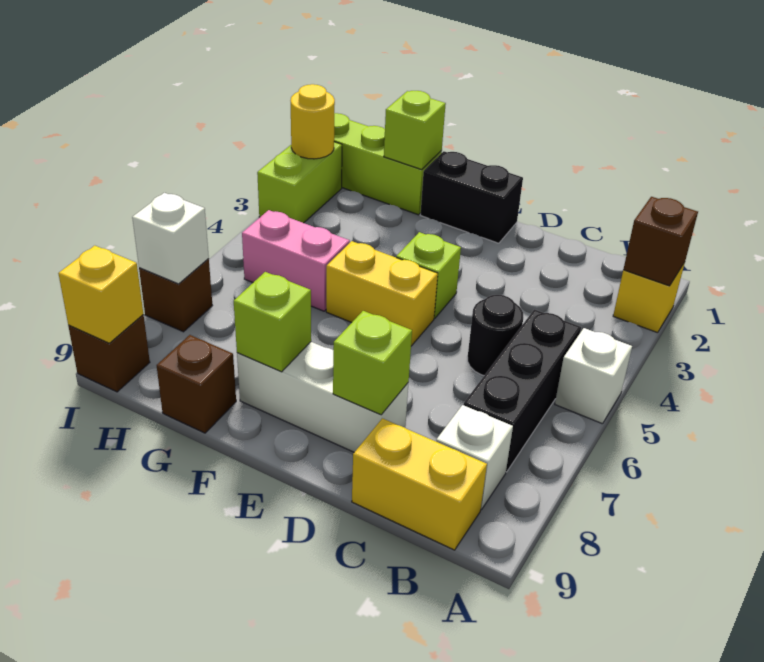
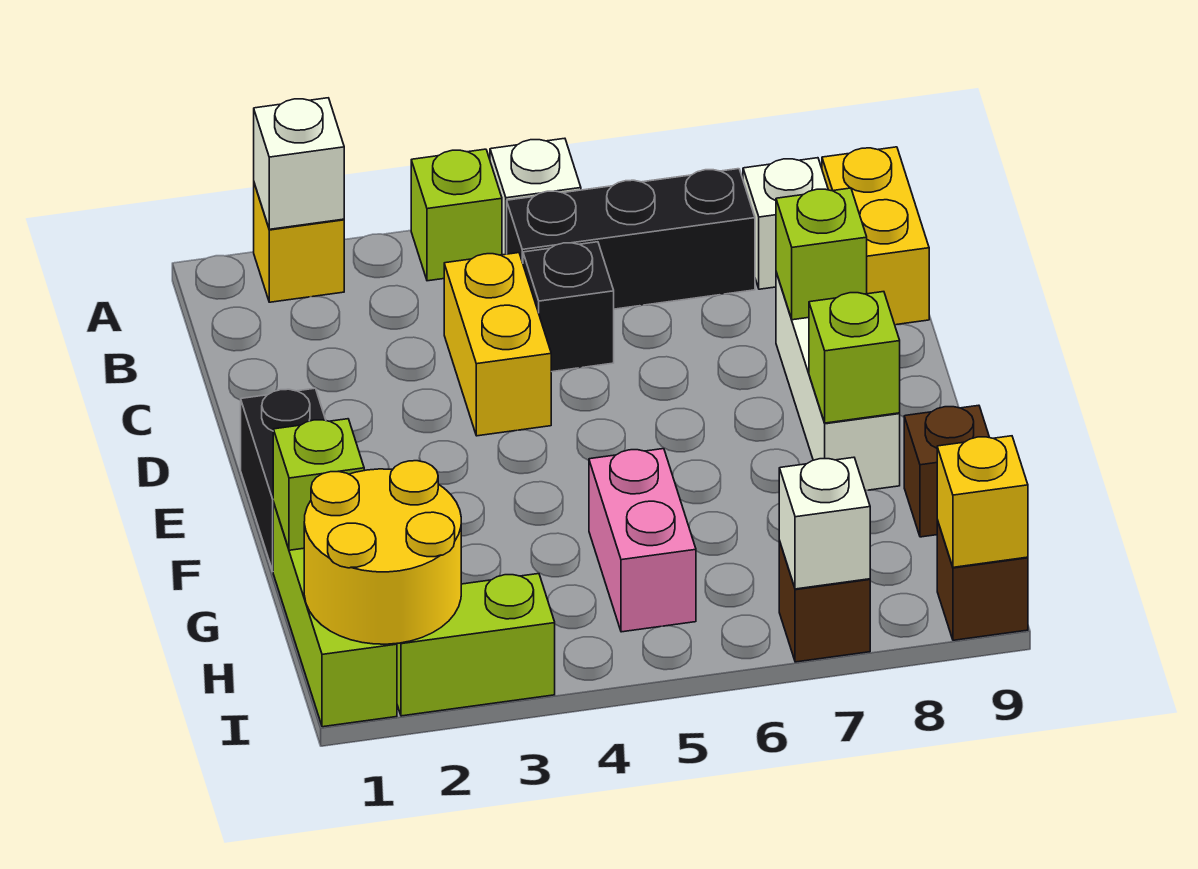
brown 1x1 brick [623,197,698,286] -> white 1x1 brick [254,98,344,229]
black 1x1 round brick [468,295,524,375] -> black 1x1 brick [523,242,614,372]
lime 1x1 brick [396,232,461,318] -> lime 1x1 brick moved to [411,149,502,281]
yellow 1x2 brick [326,241,438,346] -> yellow 1x2 brick moved to [444,253,551,436]
yellow 1x1 round brick [290,84,335,159] -> yellow 2x2 round brick [304,461,461,644]

